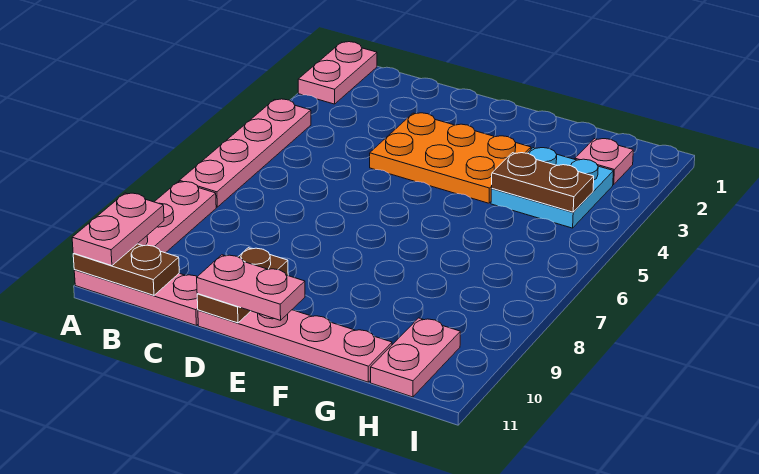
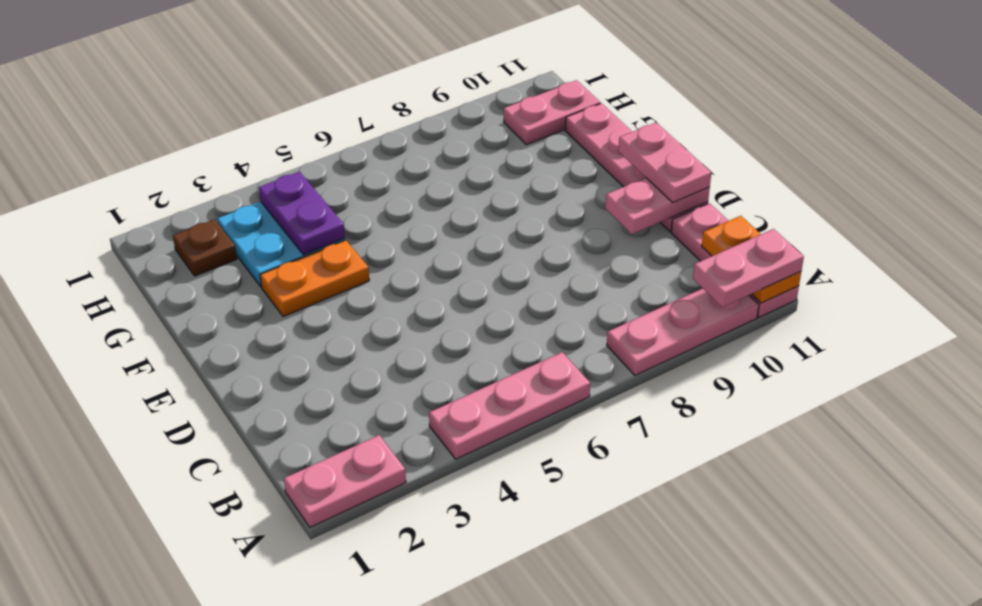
pink 1x4 plate [179,99,311,207] -> pink 1x3 plate [429,352,590,459]
brown 1x2 plate [73,244,179,295] -> orange 1x2 plate [702,216,801,303]
orange 2x3 plate [370,113,531,203] -> orange 1x2 plate [260,240,369,317]
brown 1x2 plate [197,248,288,323] -> pink 1x2 plate [605,178,710,234]
brown 1x2 plate [492,153,594,212] -> purple 1x2 plate [259,172,345,255]
pink 1x1 plate [575,139,633,185] -> brown 1x1 plate [173,219,237,276]

